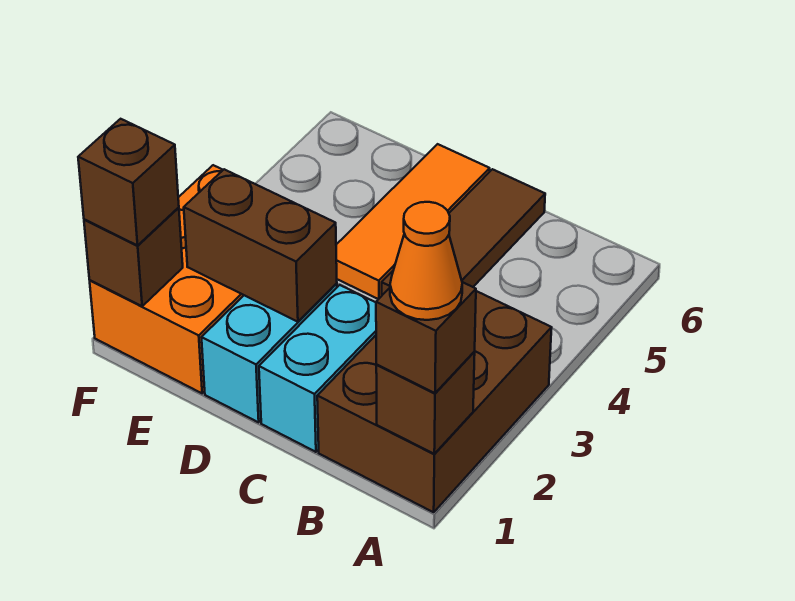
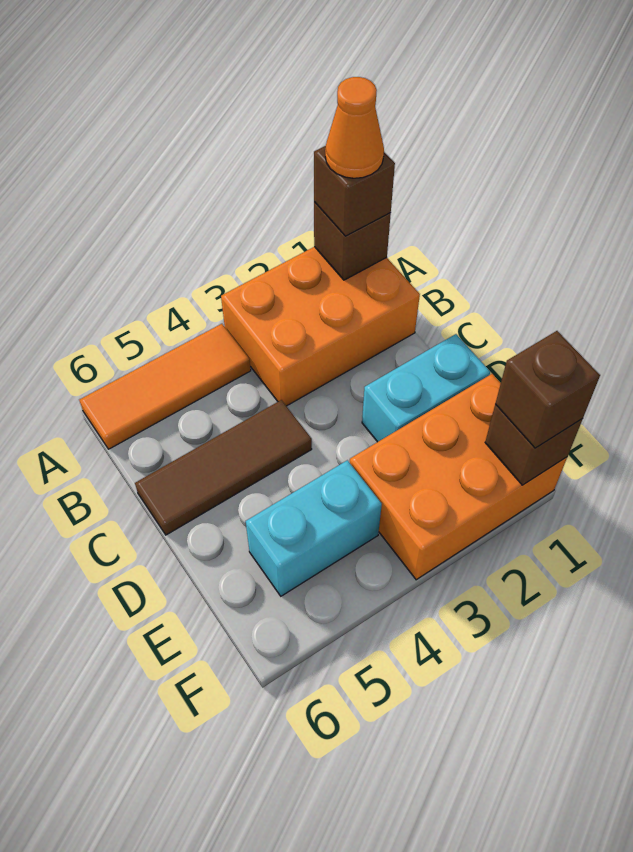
brown 2x3 brick [317,291,552,512] -> orange 2x3 brick [221,247,420,406]
cyan 1x2 brick [259,285,376,452] -> cyan 1x2 brick moved to [246,460,382,596]
brown 1x2 brick [184,169,337,322] -> none
orange 1x3 tile [336,144,490,299] -> orange 1x3 tile moved to [79,324,251,449]

